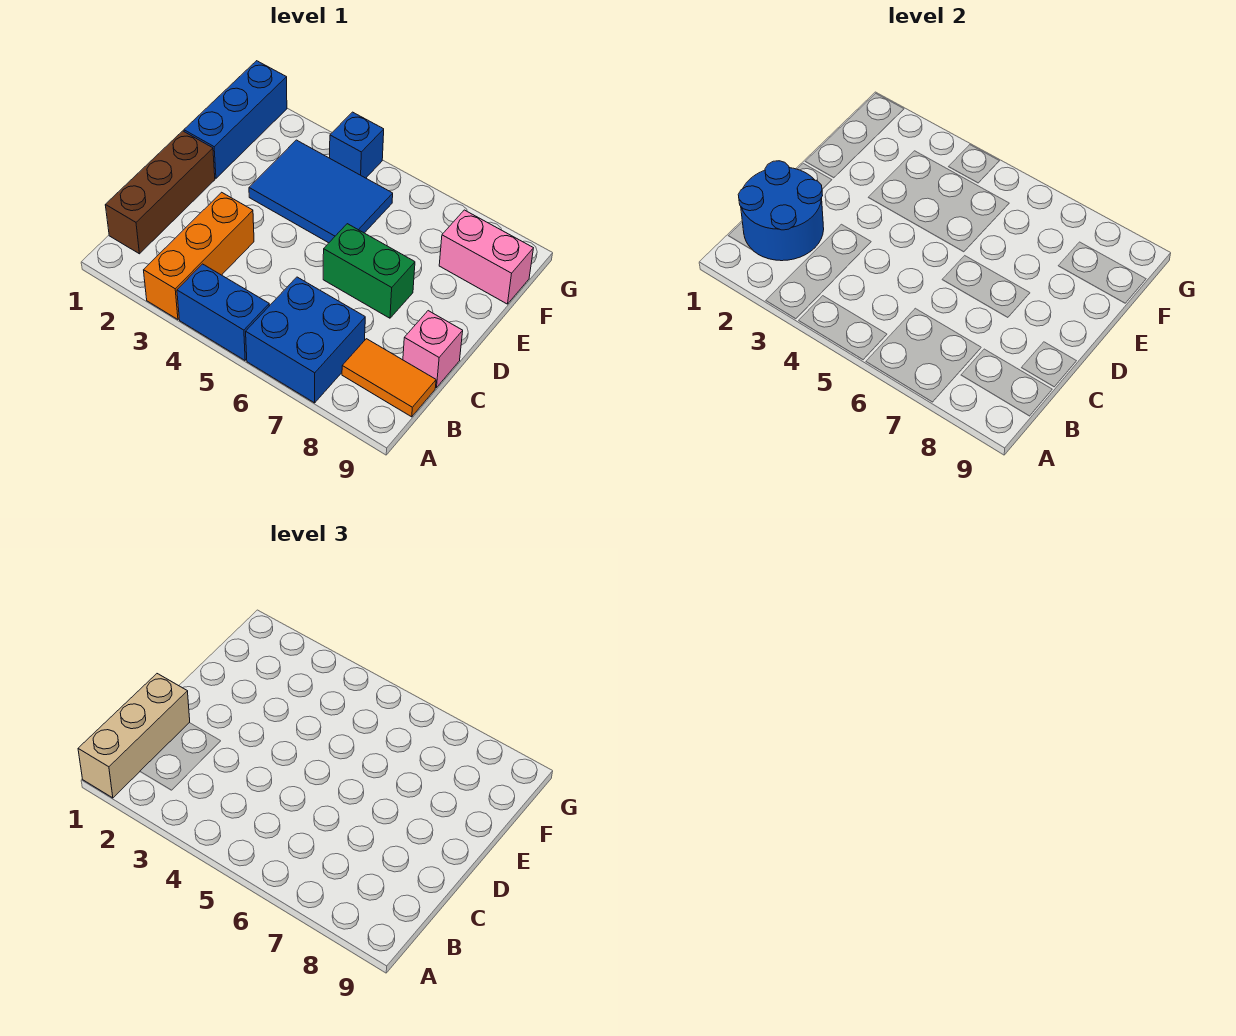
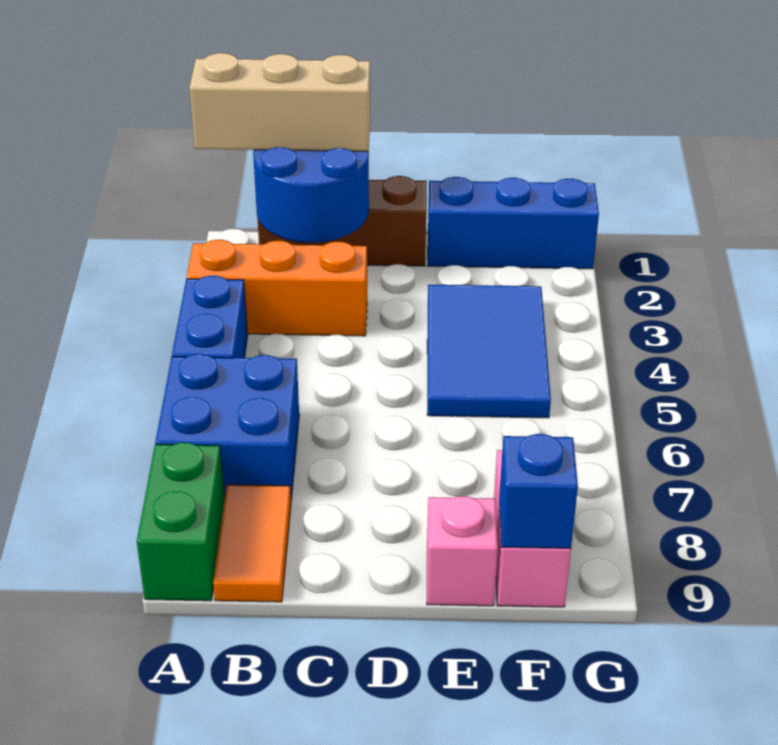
pink 1x1 brick [403,311,463,388] -> pink 1x1 brick moved to [427,496,498,606]
green 1x2 brick [323,224,415,318] -> green 1x2 brick moved to [137,443,224,601]
blue 1x1 brick [330,112,384,178] -> blue 1x1 brick moved to [499,434,578,548]

